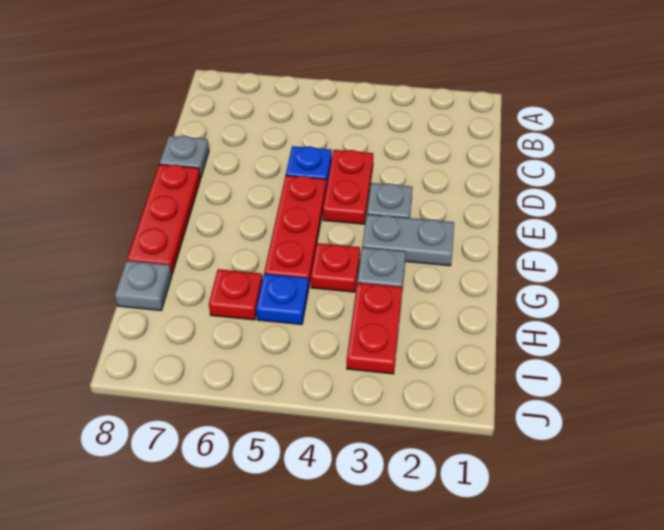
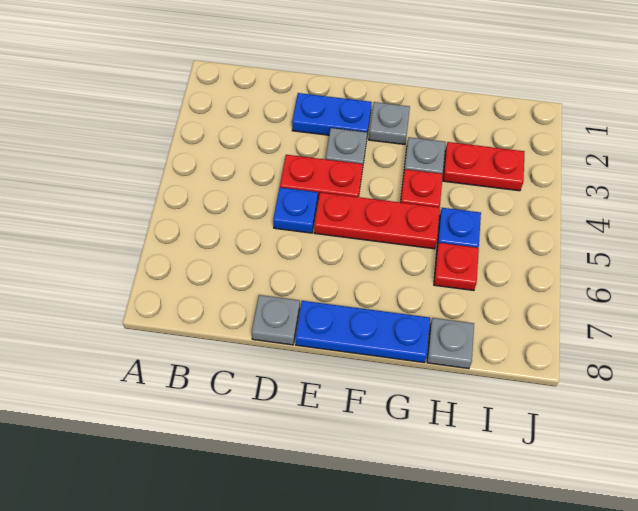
none -> blue 1x2 plate [292,93,372,135]
red 1x3 plate [127,164,200,275] -> blue 1x3 plate [295,301,430,363]
grey 1x2 plate [362,214,454,266] -> grey 1x1 plate [369,102,410,144]

